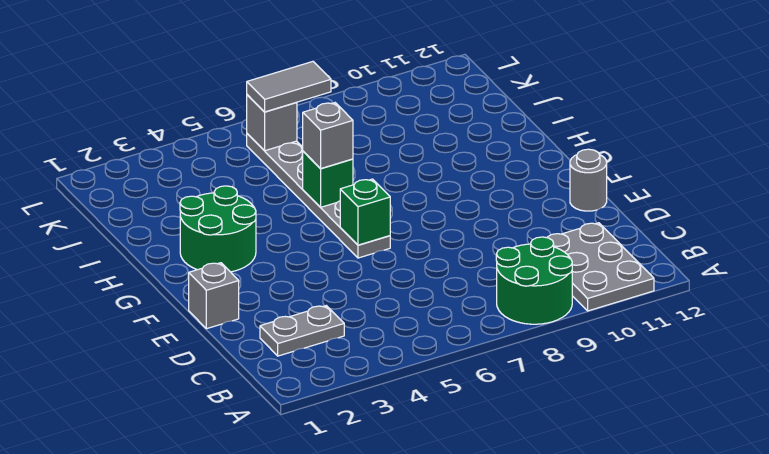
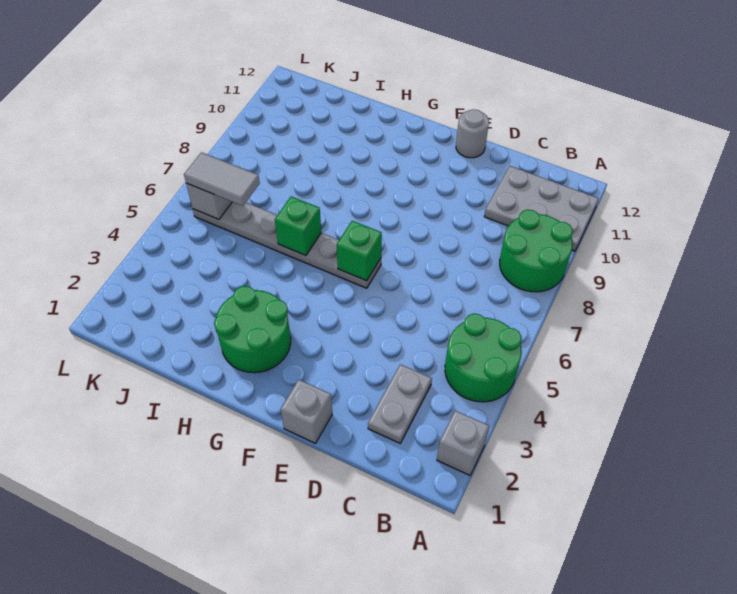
none -> green 2x2 round brick [445,314,522,402]
grey 1x1 brick [303,103,353,169] -> grey 1x1 brick moved to [437,411,489,475]
grey 1x2 tile [247,62,331,112] -> grey 1x2 tile turned to [184,152,260,206]

